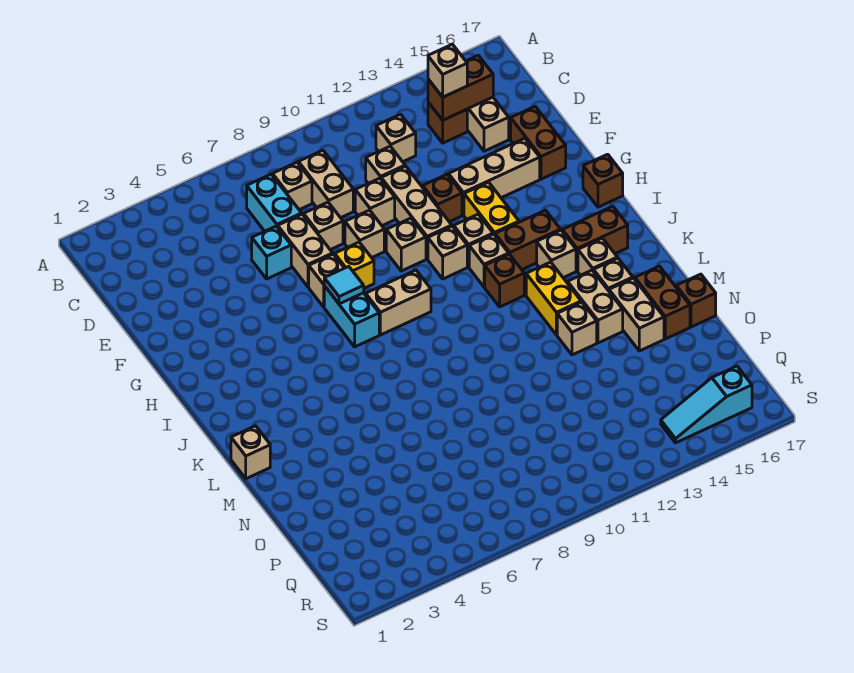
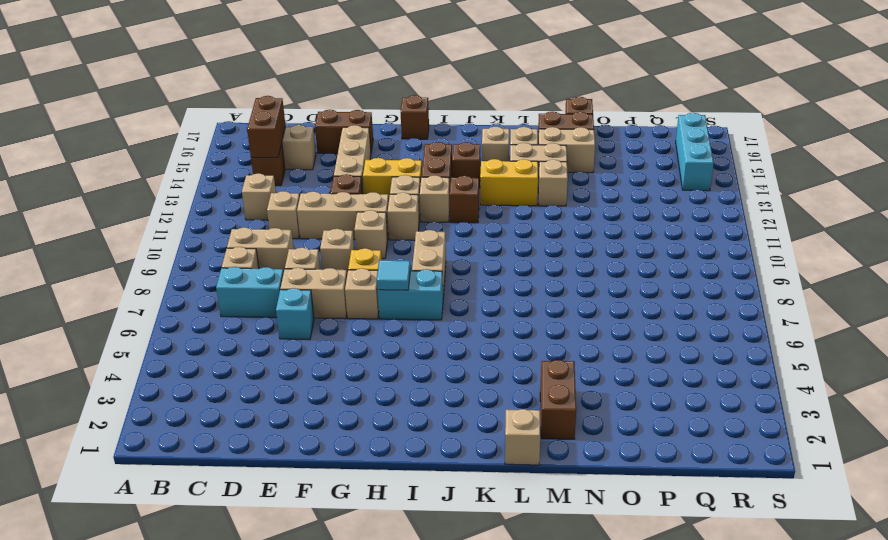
tan 1x1 brick [428,44,467,97] -> none
tan 1x1 brick [355,178,395,226] -> none
tan 1x1 brick [537,230,576,278] -> brown 1x1 brick [452,142,481,188]
brown 1x2 brick [562,206,628,271] -> brown 1x2 brick moved to [540,360,576,439]
cyan 1x3 slope [661,366,752,443] -> cyan 1x3 brick [676,113,714,191]

